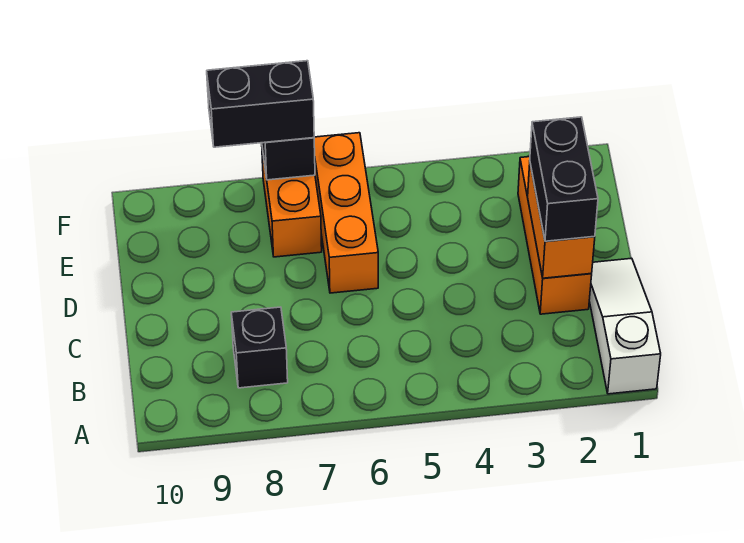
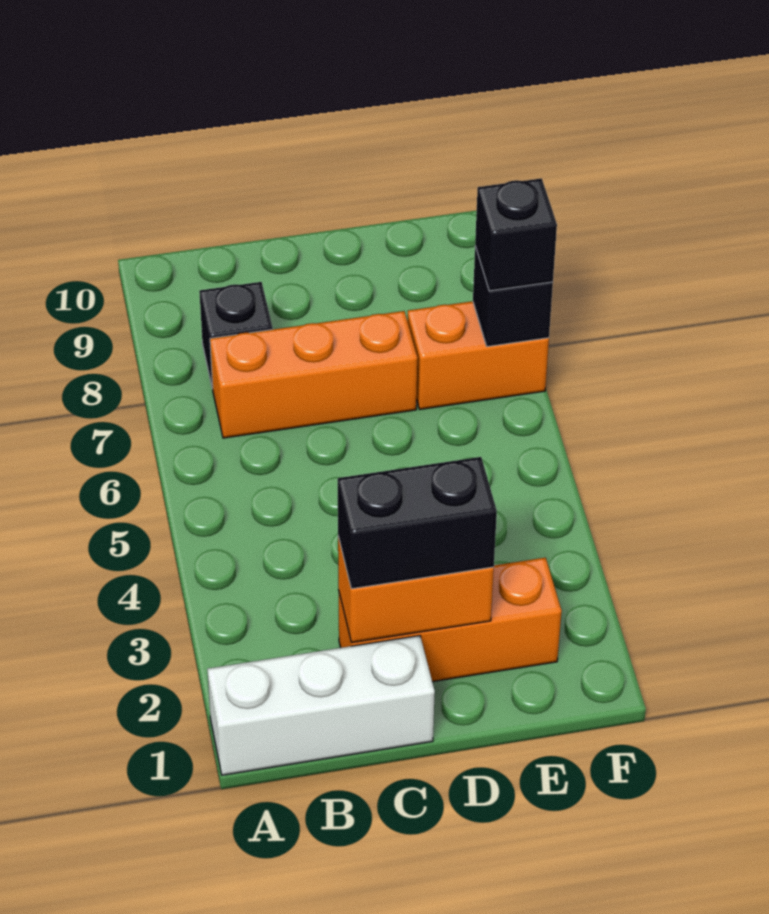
white 1x3 slope [589,258,661,394] -> white 1x3 brick [207,636,435,775]
orange 1x3 brick [314,133,378,293] -> orange 1x3 brick moved to [210,311,417,438]
black 1x2 brick [207,61,314,147] -> black 1x1 brick [475,178,557,291]

